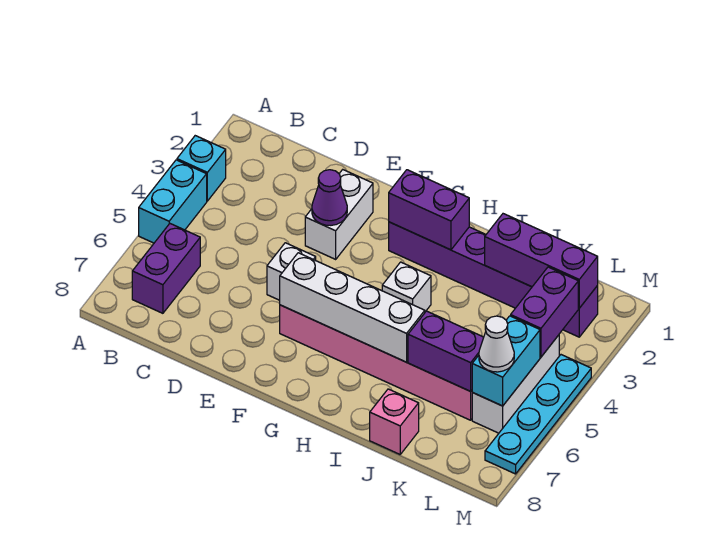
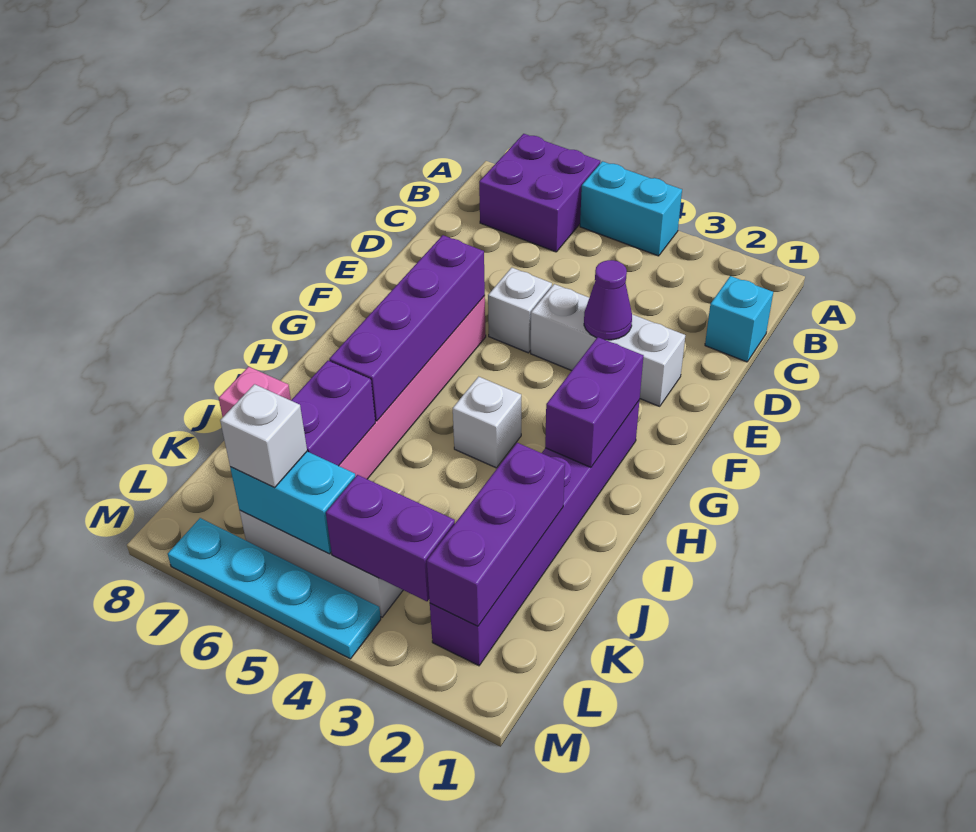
cyan 1x1 brick [177,136,226,201] -> cyan 1x1 brick moved to [705,276,773,362]
purple 1x2 brick [132,224,200,313] -> purple 2x2 brick [479,134,600,252]
white 1x2 brick [305,170,373,259] -> white 1x3 brick [531,284,685,406]
white 1x4 brick [280,253,425,362] -> purple 1x4 brick [329,235,485,421]
white 1x1 cone [479,316,514,372] -> white 1x1 brick [220,384,307,488]

